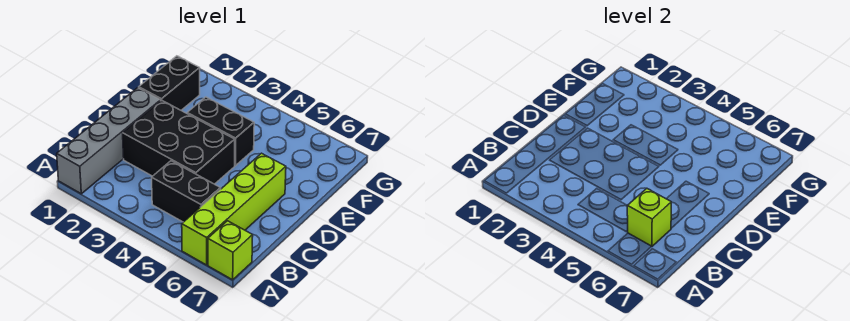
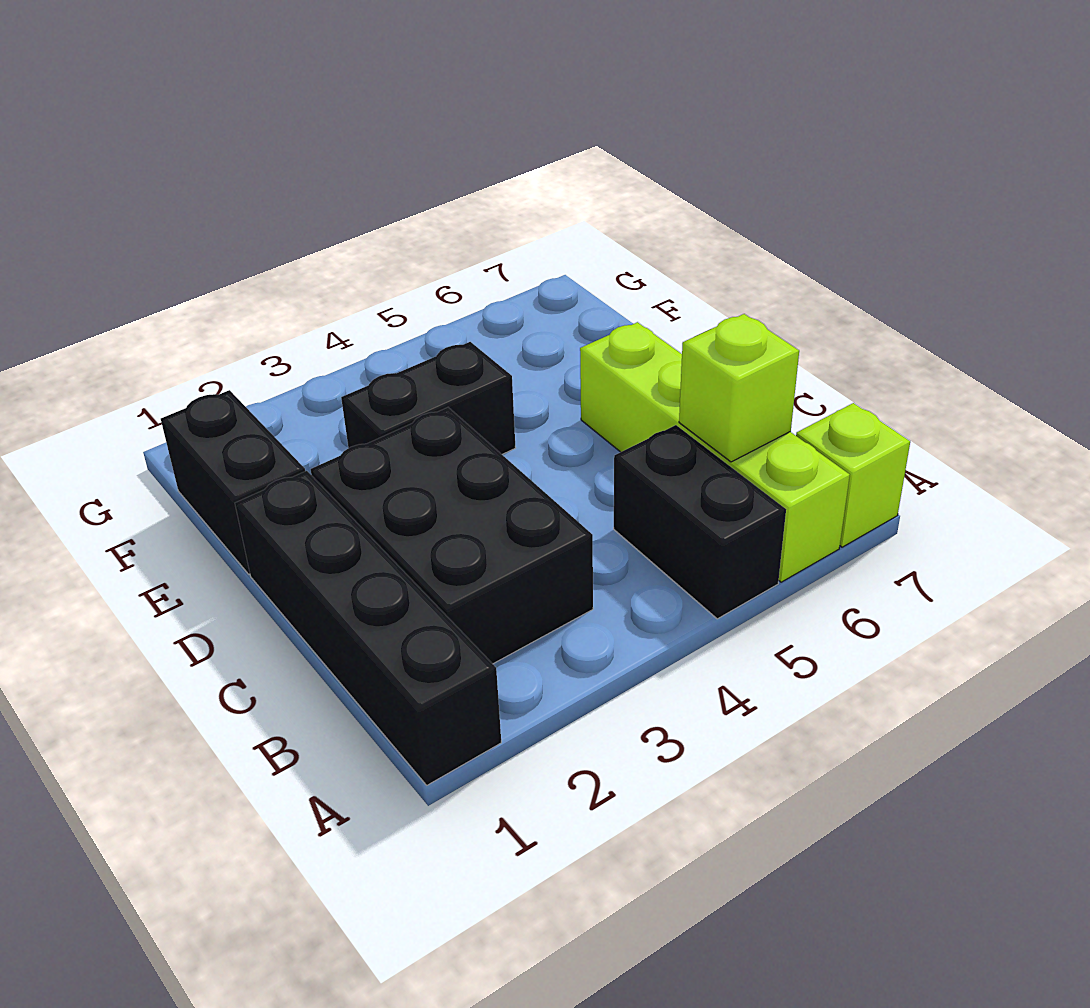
grey 1x4 brick [57,88,161,194] -> black 1x4 brick [235,471,501,785]
black 1x2 brick [152,161,221,222] -> black 1x2 brick turned to [614,425,786,619]
black 2x3 brick [123,101,235,184] -> black 2x3 brick turned to [311,407,593,664]

